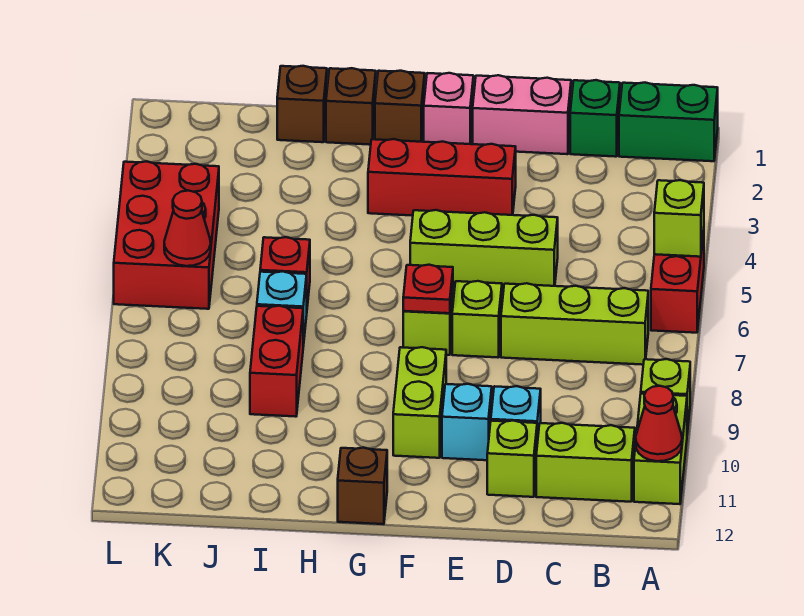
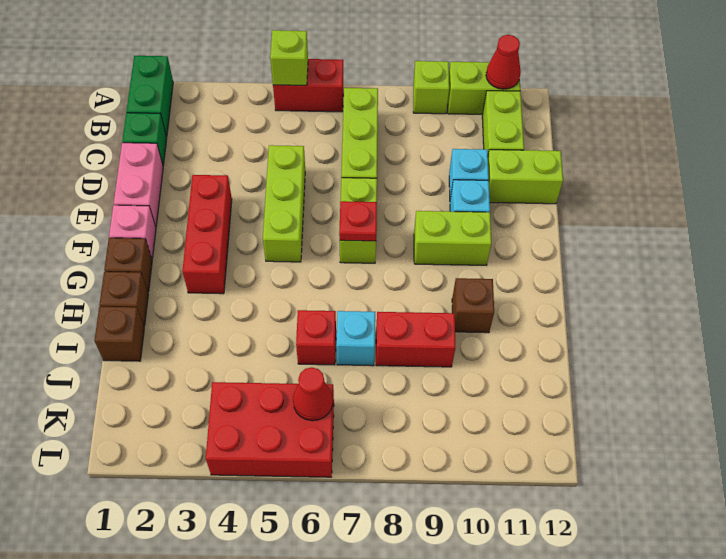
lime 1x1 brick [487,421,537,497] -> lime 1x2 brick [488,150,563,204]
brown 1x1 brick [338,448,387,524] -> brown 1x1 brick moved to [452,278,494,333]

